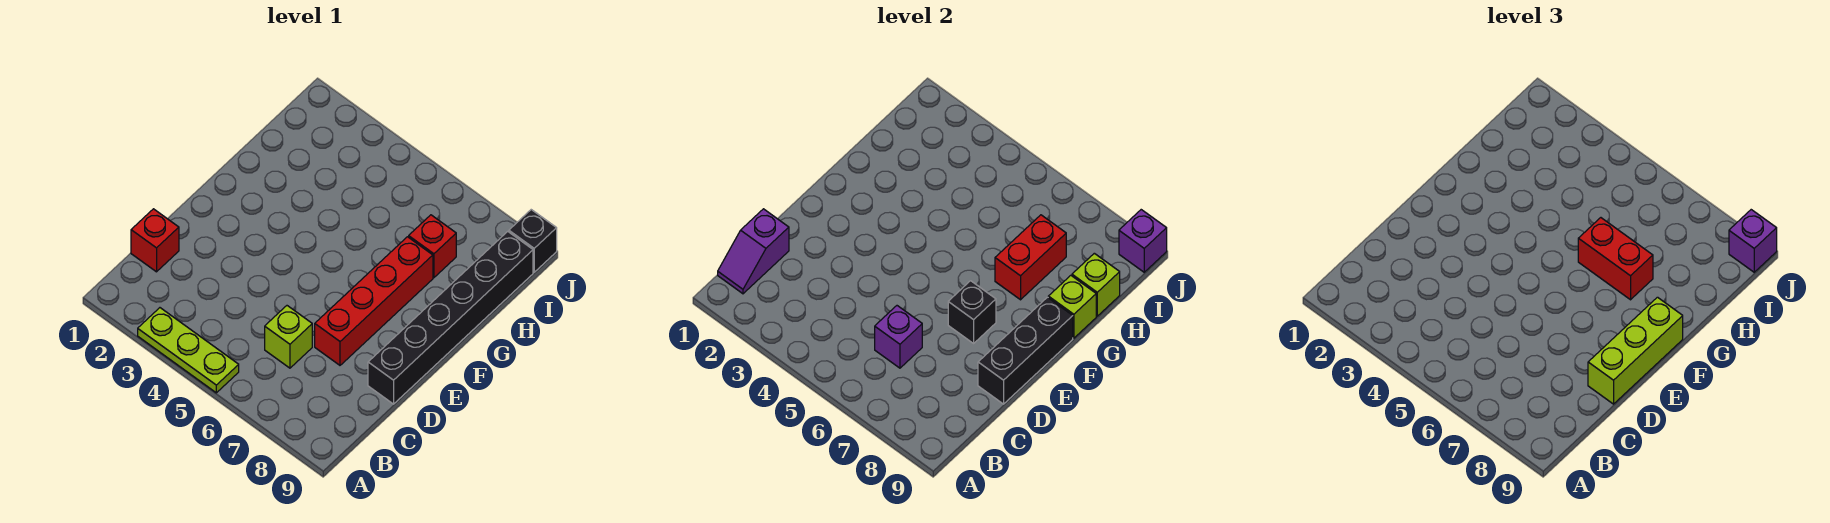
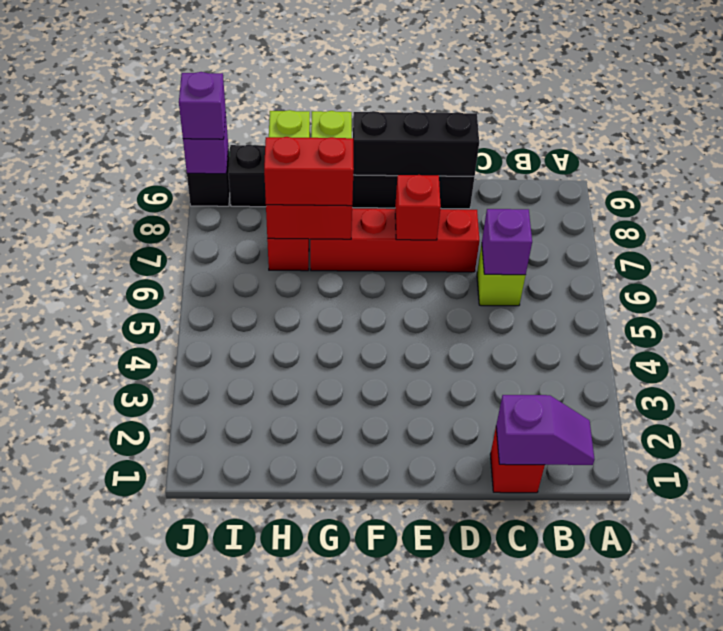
lime 1x3 plate [138,308,239,393] -> none
lime 1x3 brick [1588,297,1683,404] -> none
black 1x1 brick [948,281,996,343] -> red 1x1 brick [395,175,441,240]
red 1x2 brick [1578,218,1653,300] -> red 1x2 brick turned to [264,137,354,206]

